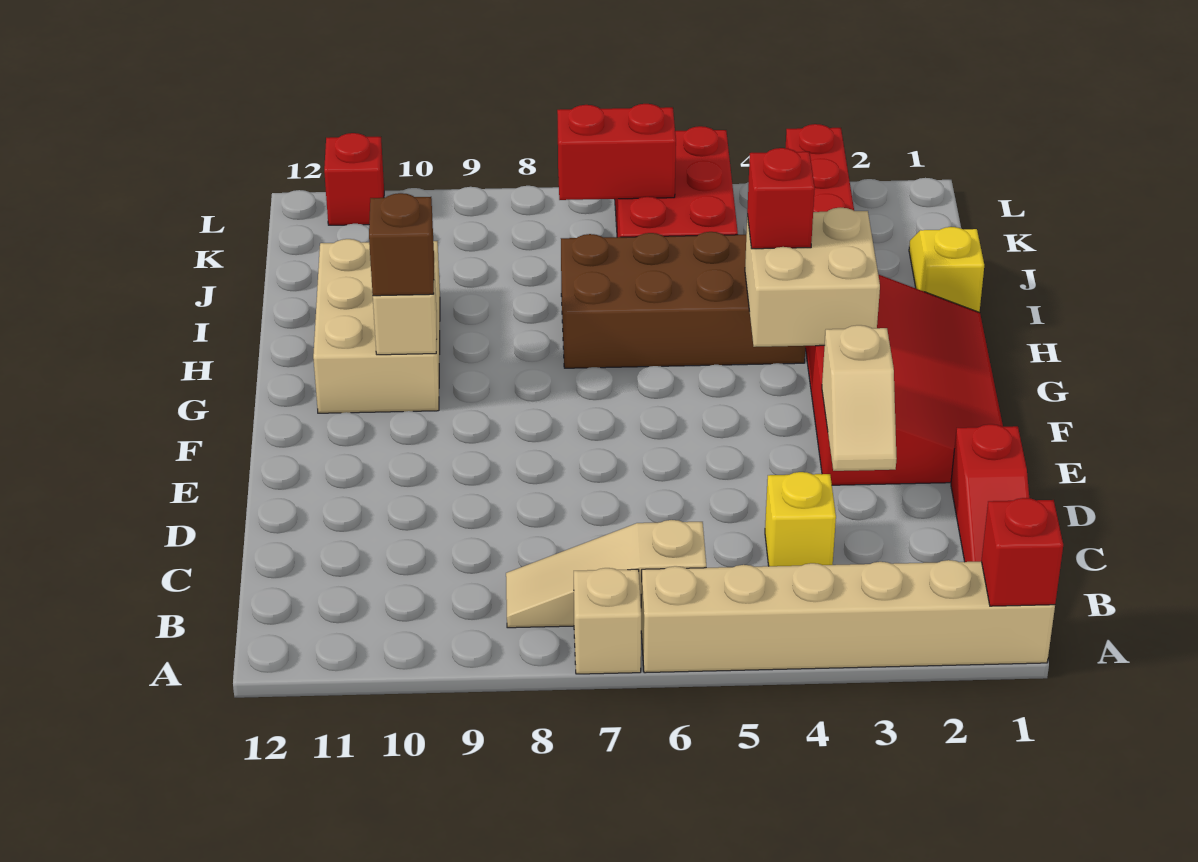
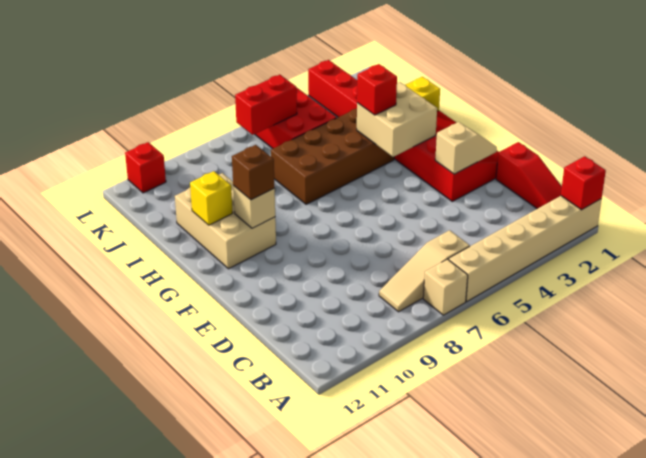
yellow 1x1 brick [765,472,836,566] -> yellow 1x1 brick moved to [190,171,233,225]
tan 1x2 slope [822,325,897,471] -> tan 1x2 slope turned to [435,122,497,174]

